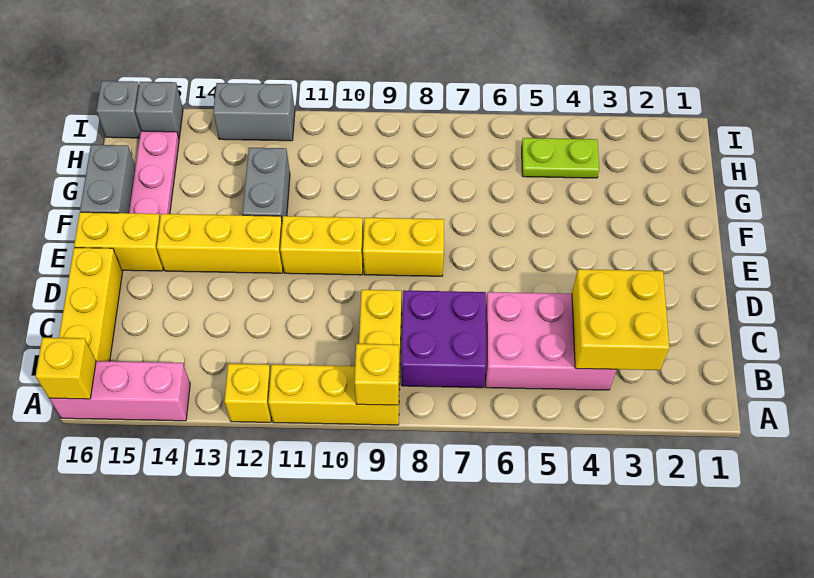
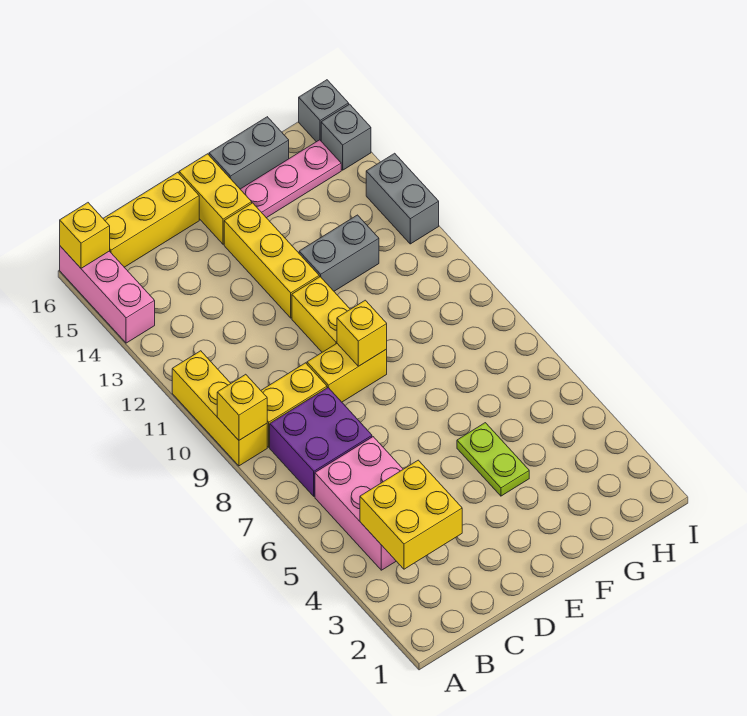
yellow 1x1 brick [224,364,272,422] -> yellow 1x1 brick moved to [337,300,387,366]
yellow 1x2 brick [363,218,444,276] -> yellow 1x2 brick turned to [307,344,387,402]
lime 1x2 plate [522,138,599,178] -> lime 1x2 plate moved to [457,423,529,496]

